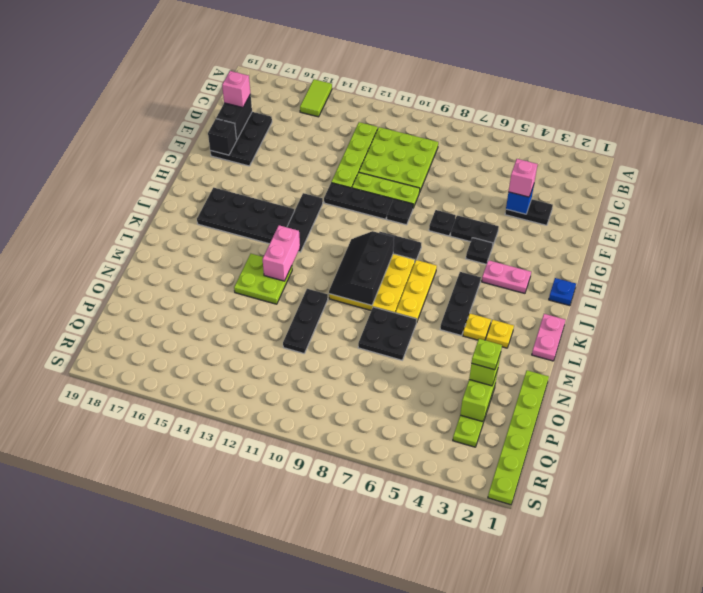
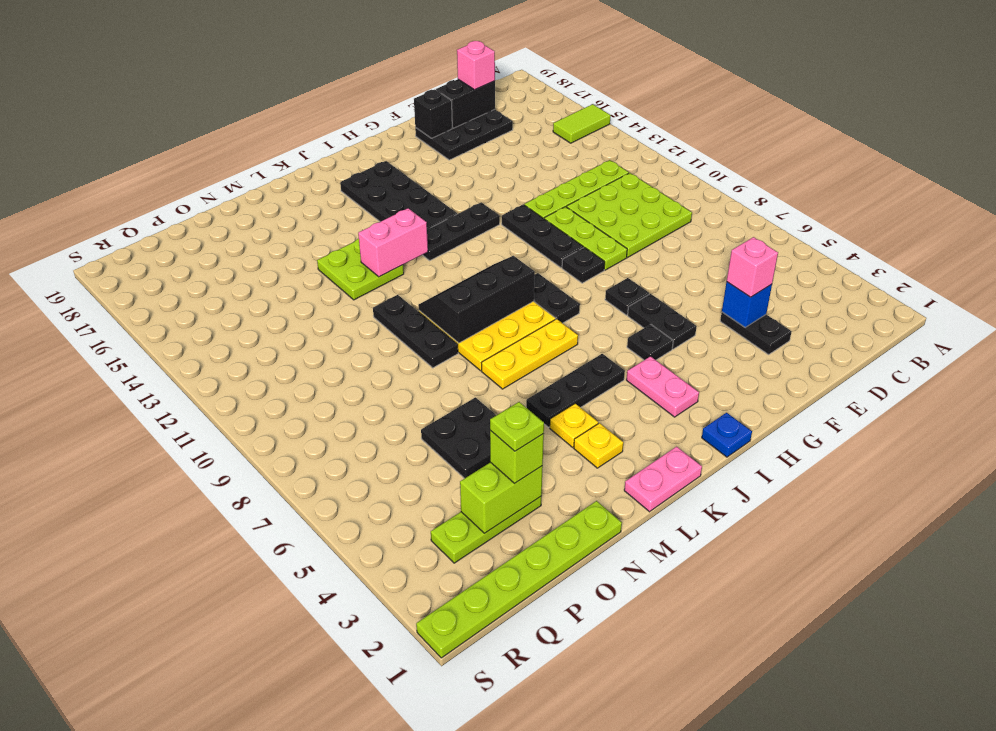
black 2x2 plate [358,307,417,360] -> black 2x2 plate moved to [421,397,496,479]
black 1x3 plate [283,289,328,353] -> black 1x3 plate turned to [373,295,458,368]

